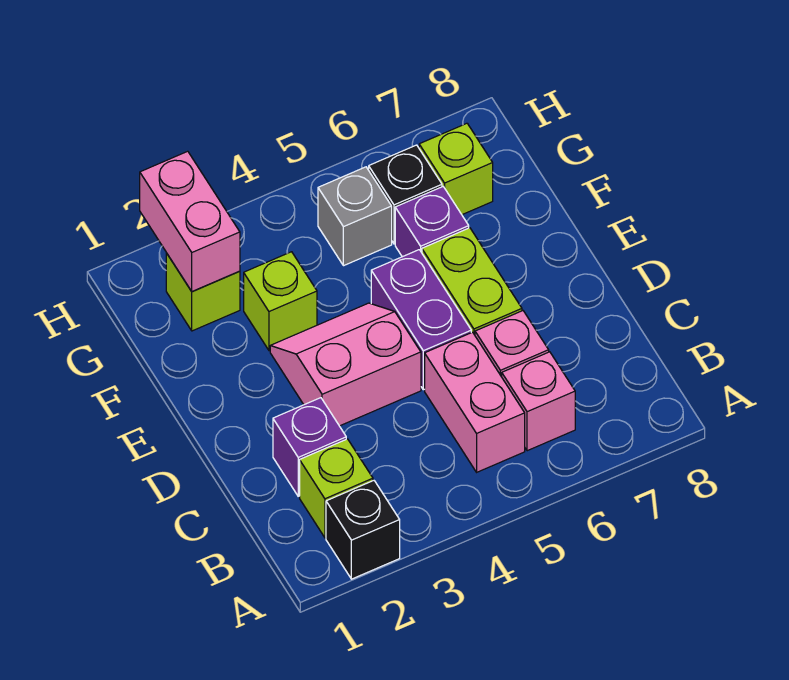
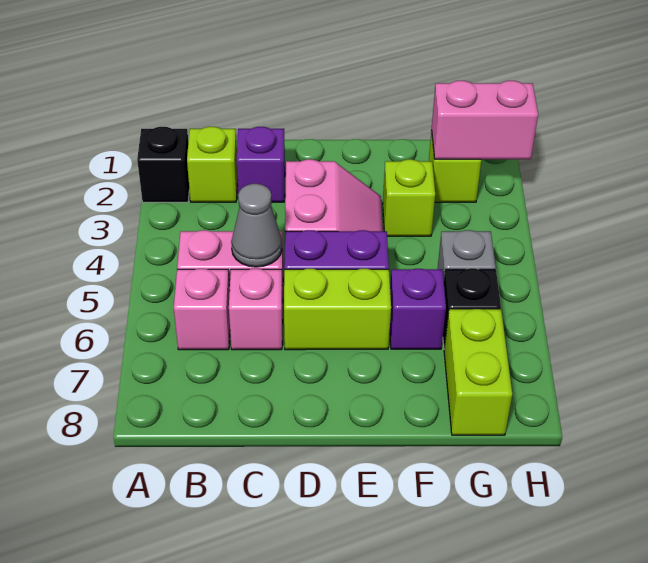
none -> grey 1x1 cone [231,184,282,267]
lime 1x1 brick [419,123,493,215] -> lime 1x2 brick [444,309,512,435]

